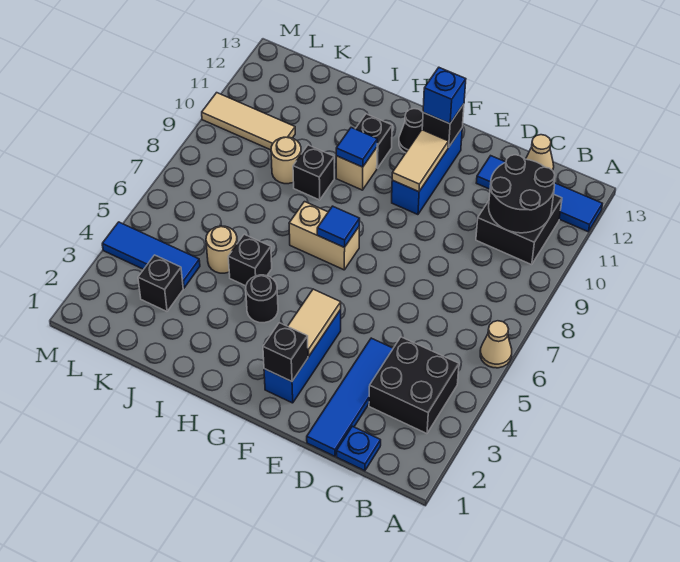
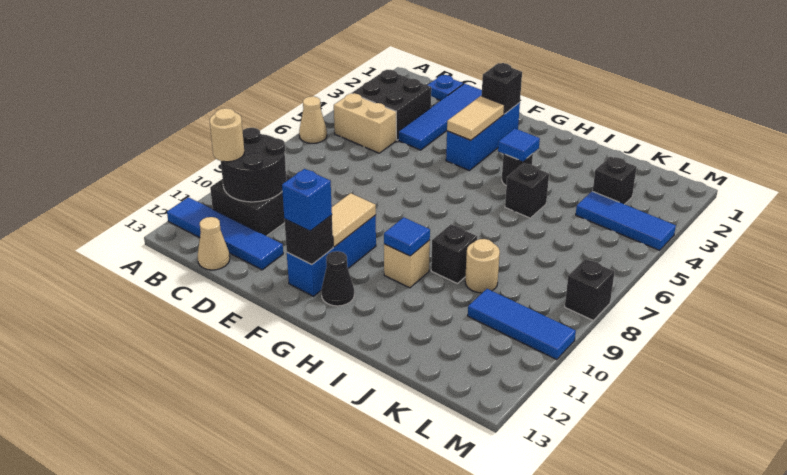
tan 1x2 brick [289,202,359,270] -> tan 1x2 brick moved to [334,93,396,153]
blue 1x1 tile [317,206,360,248] -> blue 1x1 tile moved to [498,129,540,161]
black 1x1 brick [356,114,392,168] -> black 1x1 brick moved to [565,259,615,321]
tan 1x1 round brick [206,226,237,273] -> tan 1x1 round brick moved to [210,108,244,162]
tan 1x3 tile [202,93,295,150] -> blue 1x3 tile [468,289,576,359]

